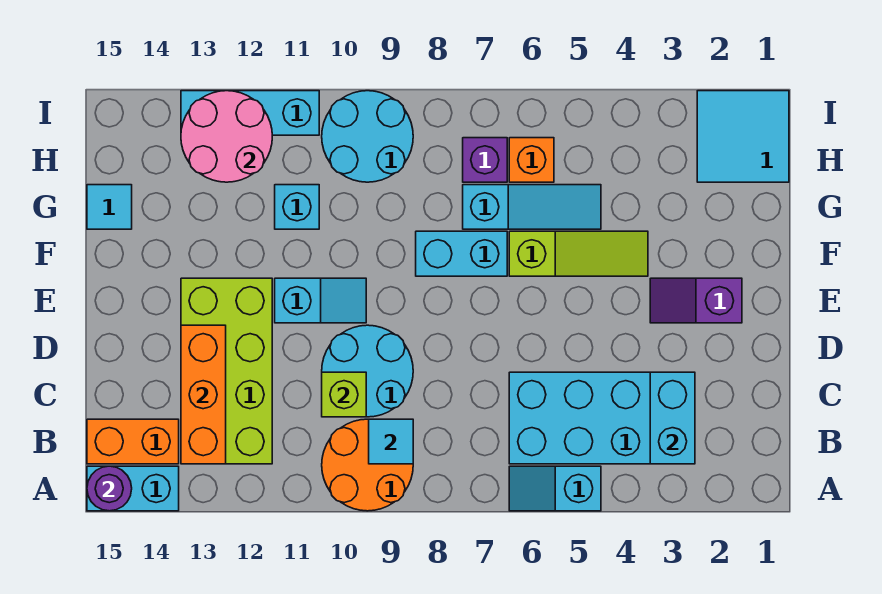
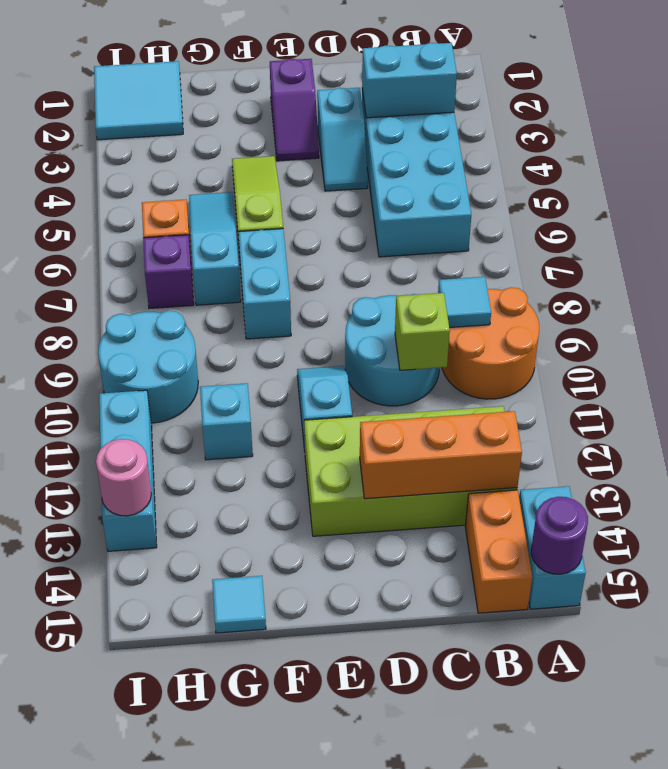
cyan 1x2 slope [509,466,601,511] -> cyan 1x2 slope moved to [317,88,368,191]
pink 2x2 round brick [181,91,272,182] -> pink 1x1 round brick [96,439,151,516]

